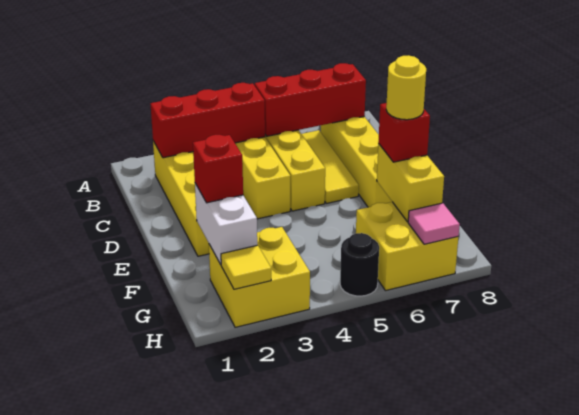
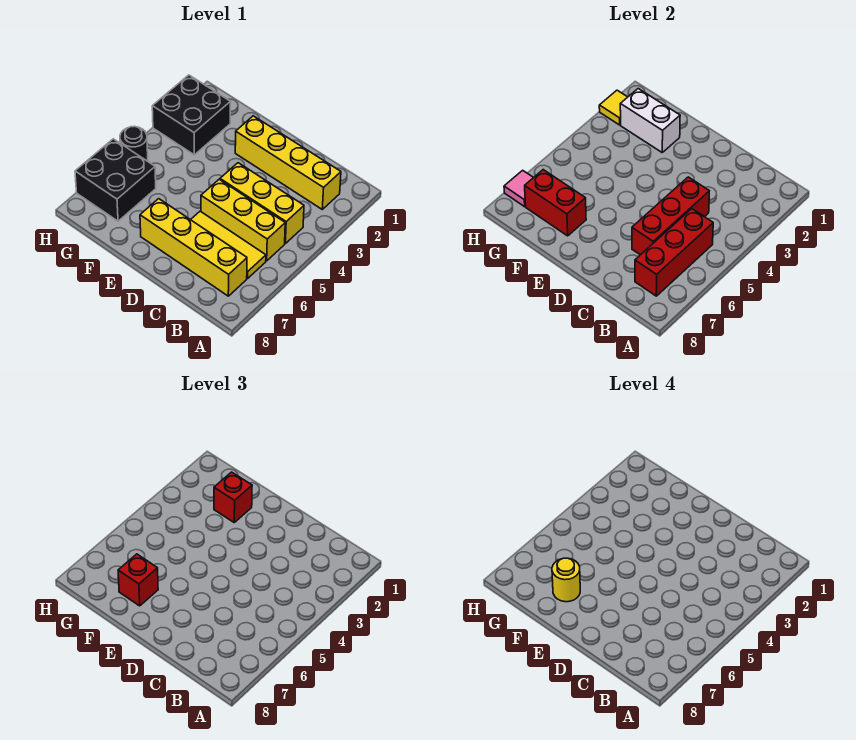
red 1x3 brick [150,83,265,158] -> red 1x3 brick moved to [632,177,709,255]
yellow 1x2 brick [377,144,444,222] -> red 1x2 brick [525,170,586,236]
yellow 2x2 brick [209,227,310,327] -> black 2x2 brick [152,75,231,155]
yellow 2x2 brick [356,202,458,291] -> black 2x2 brick [75,139,156,221]

